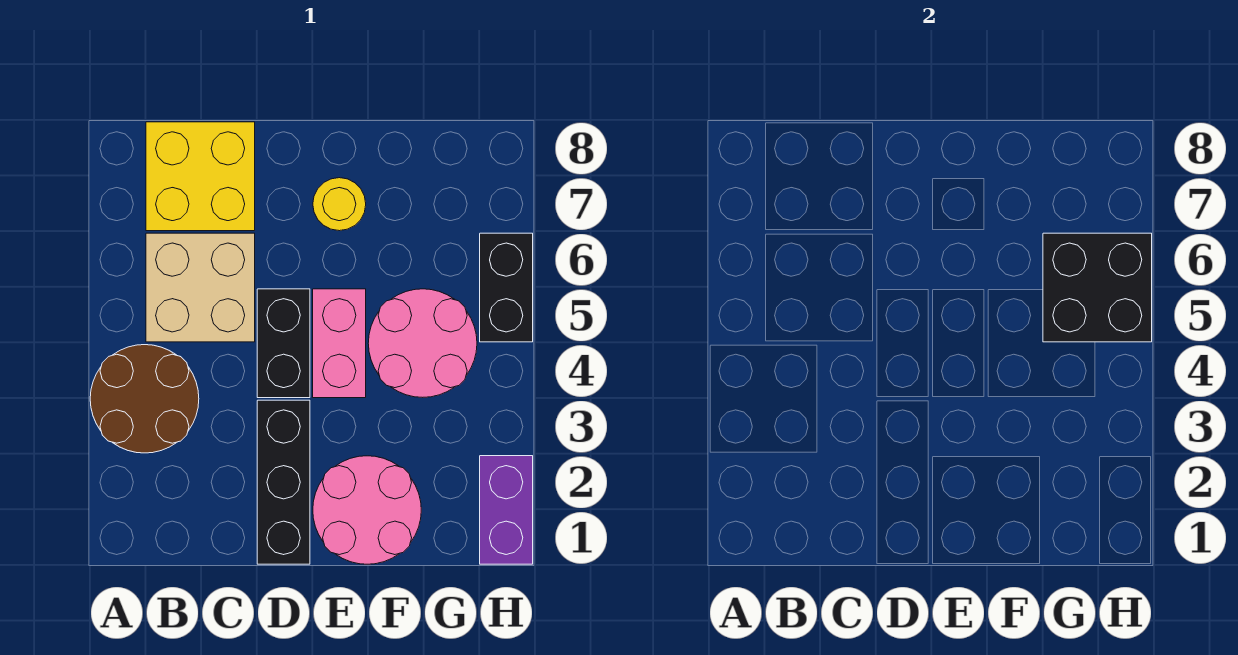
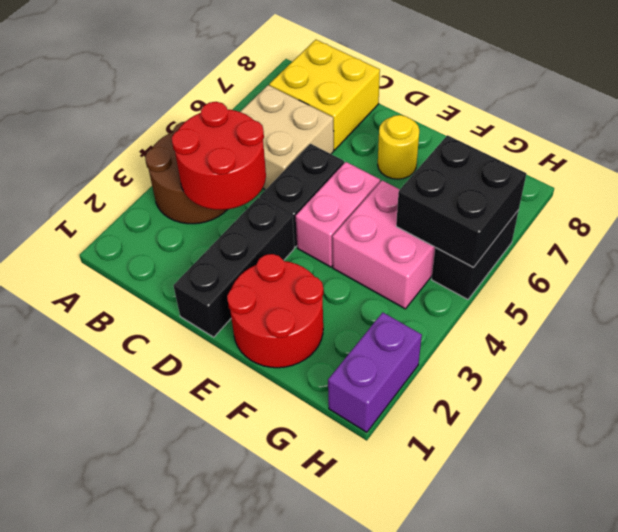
none -> red 2x2 round brick [172,102,266,210]
pink 2x2 round brick [313,456,421,564] -> red 2x2 round brick [227,254,323,368]
pink 2x2 round brick [368,289,477,397] -> pink 2x2 brick [332,181,435,309]

